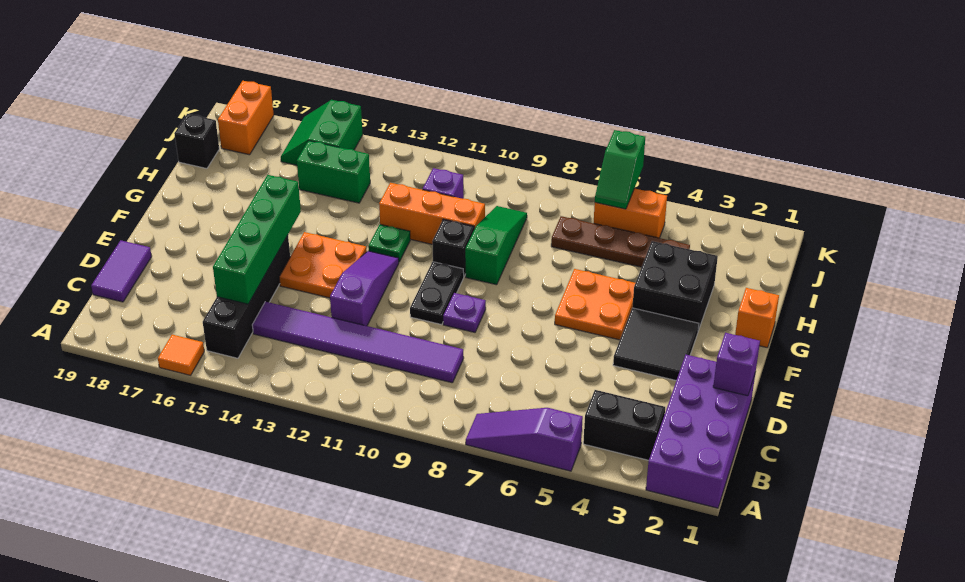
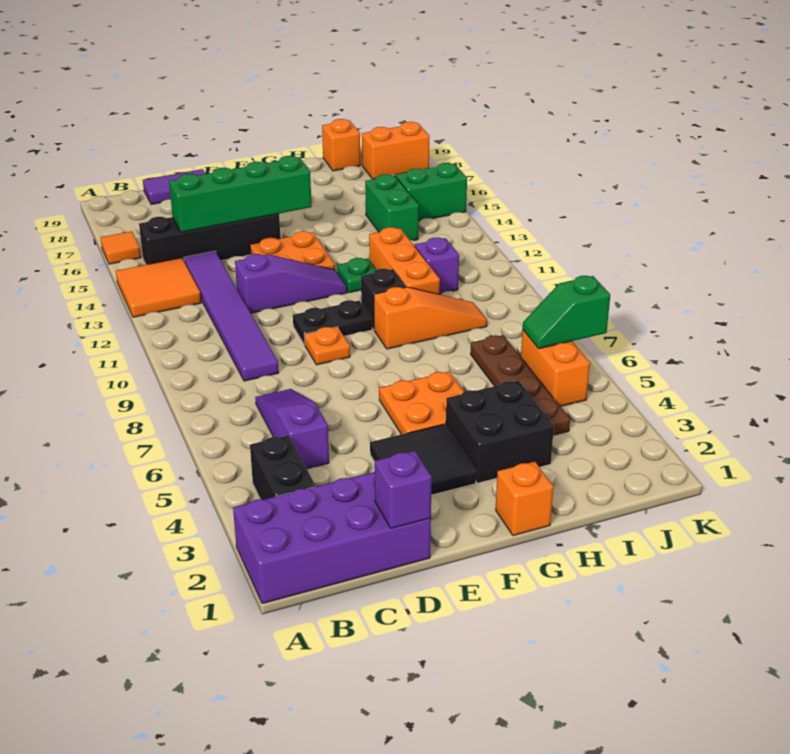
purple 1x3 slope [466,408,583,471] -> purple 1x3 slope moved to [255,389,329,469]
none -> orange 2x2 tile [116,258,201,317]
purple 1x1 plate [443,293,486,332] -> orange 1x1 plate [304,327,350,365]
green 1x3 slope [465,206,527,285] -> orange 1x3 slope [374,287,487,349]
black 1x1 brick [174,114,219,169] -> orange 1x1 brick [322,119,360,171]

